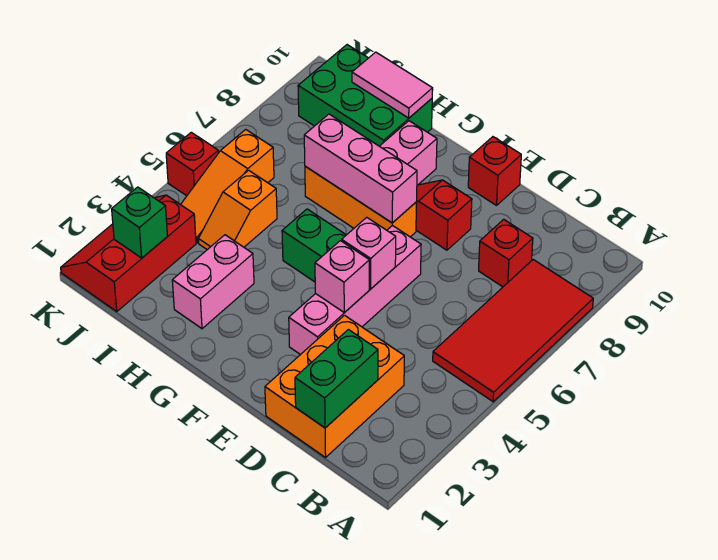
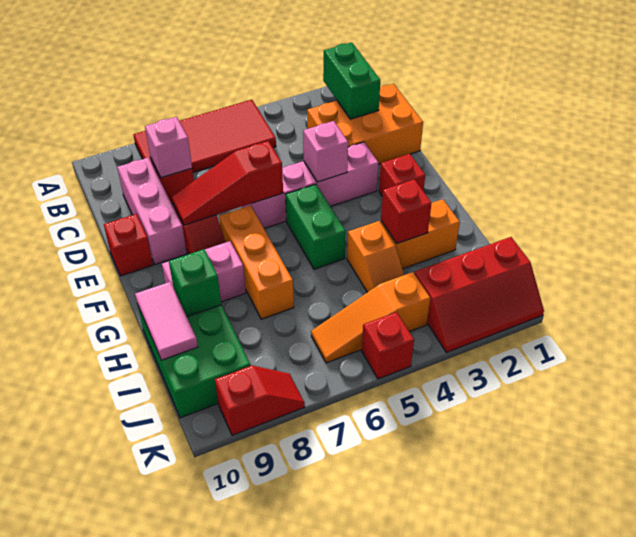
green 1x2 brick [295,330,378,428] -> green 1x2 brick turned to [323,42,380,119]
pink 1x1 brick [342,217,396,289] -> pink 1x1 brick moved to [145,117,192,178]
none -> red 1x3 slope [172,141,283,225]
none -> red 1x1 brick [379,154,425,197]
pink 1x3 brick [304,114,417,223] -> pink 1x3 brick moved to [117,158,187,265]
pink 1x2 brick [172,235,254,329] -> orange 1x2 brick [381,199,460,269]
none -> red 1x1 brick [381,179,432,244]
orange 1x2 slope [198,170,277,250] -> orange 1x2 slope turned to [347,221,404,292]
green 1x1 brick [112,187,167,258] -> green 1x1 brick moved to [169,249,221,317]
orange 1x3 slope [181,130,274,243] -> orange 1x3 slope turned to [311,272,430,363]
none -> red 1x2 slope [215,365,305,435]

